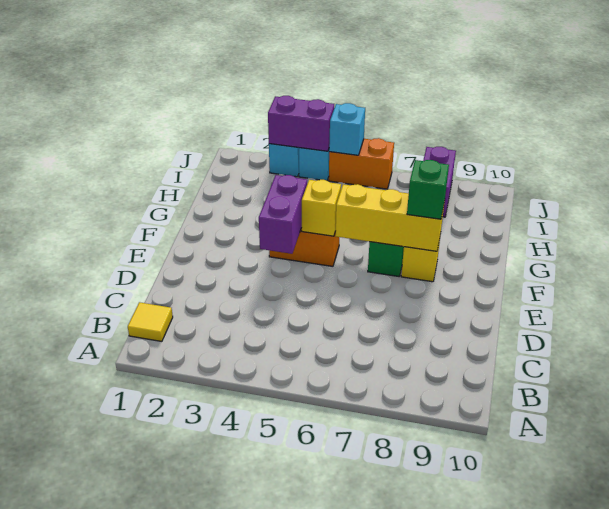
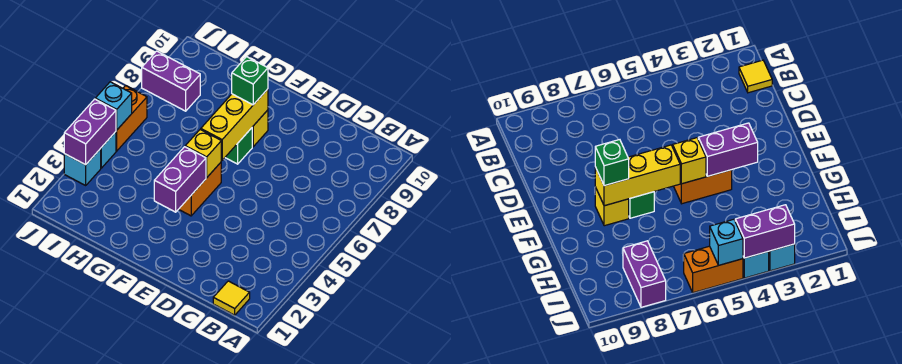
purple 1x2 brick [259,175,307,254] -> purple 1x2 brick turned to [154,147,206,212]

